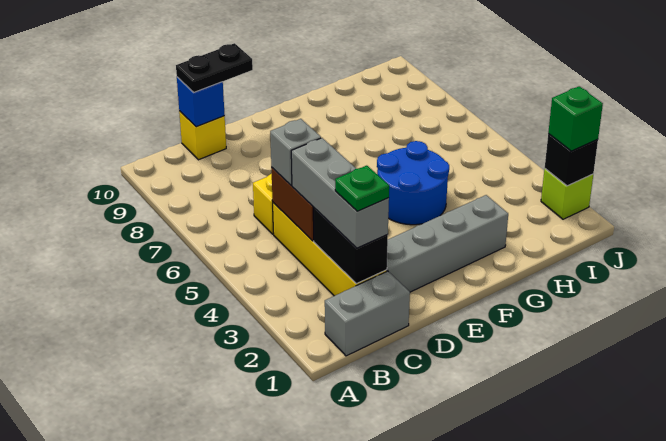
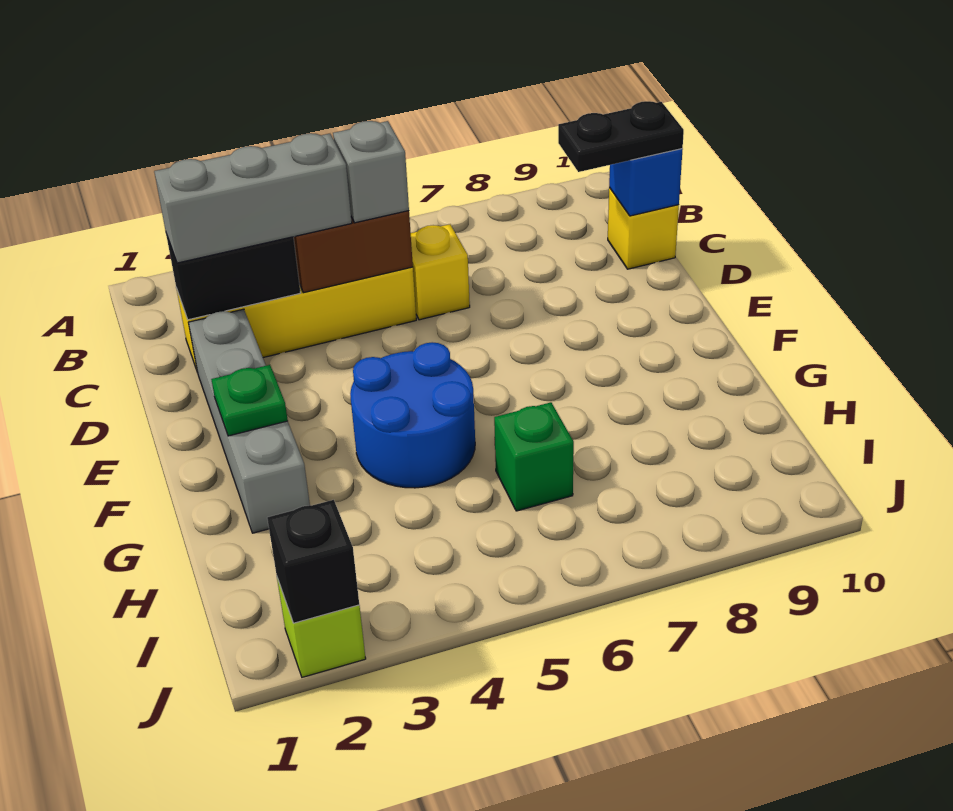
grey 1x2 brick [325,271,410,356] -> none
green 1x1 plate [335,166,389,211] -> green 1x1 plate moved to [211,365,288,436]
black 1x2 plate [176,43,253,92] -> black 1x2 plate turned to [558,101,684,172]
green 1x1 brick [548,86,603,151] -> green 1x1 brick moved to [494,402,574,511]

